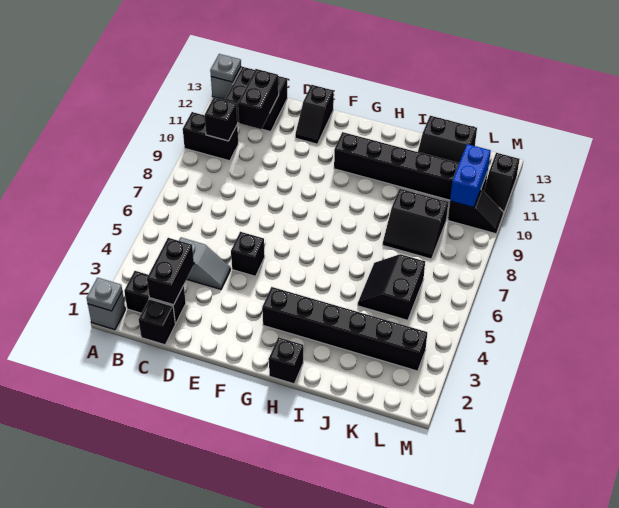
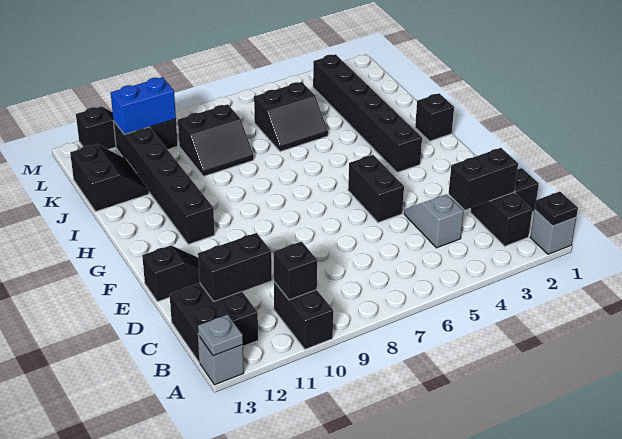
grey 1x1 plate [87,278,122,311] -> black 1x1 plate [535,191,578,226]
black 1x1 brick [231,232,265,276] -> black 1x2 brick [348,155,404,223]
black 2x2 slope [383,189,448,259] -> black 2x2 slope turned to [178,104,254,176]

